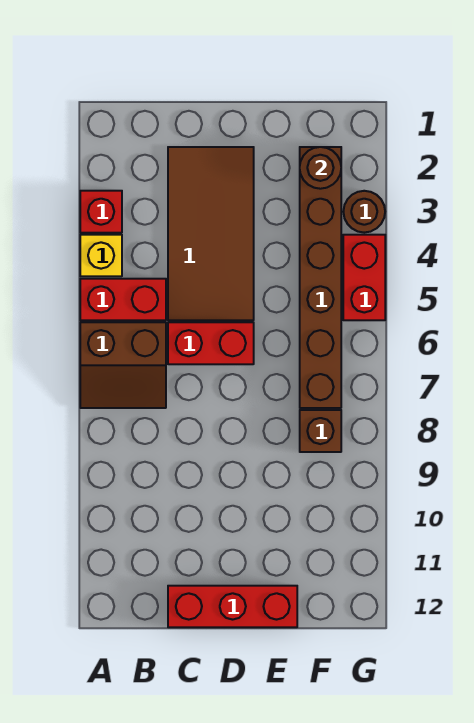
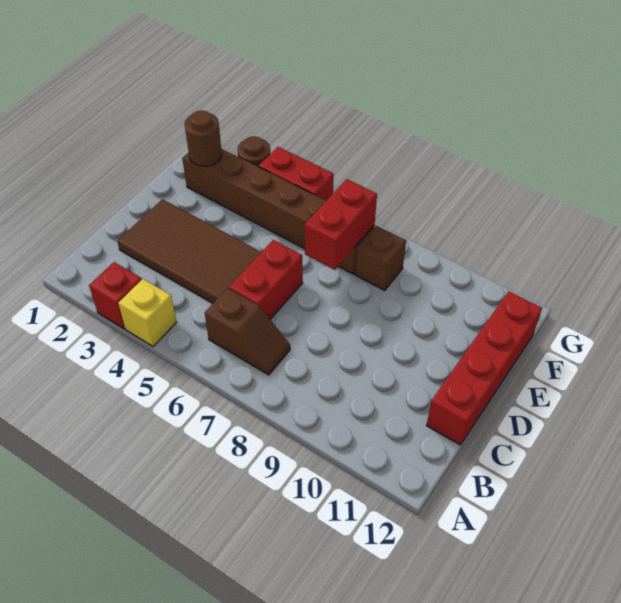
red 1x2 brick [80,279,166,320] -> red 1x2 brick moved to [305,179,377,270]
brown 2x2 slope [80,322,166,408] -> brown 1x2 slope [205,288,290,375]
red 1x3 brick [168,586,297,627] -> red 1x4 brick [426,291,542,445]

